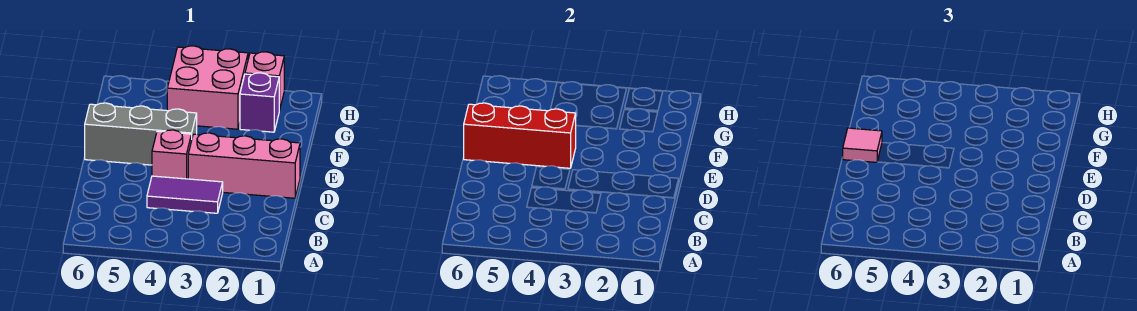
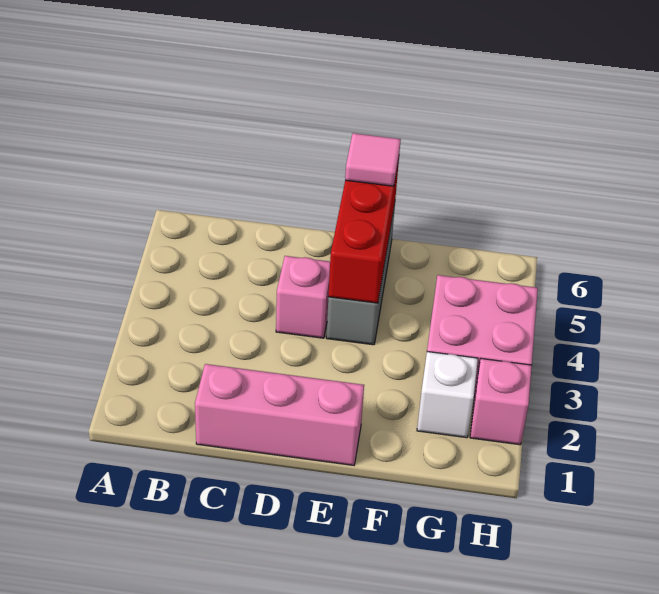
purple 1x2 tile [147,176,223,213] -> none
pink 1x3 brick [188,133,300,198] -> pink 1x3 brick turned to [195,364,364,465]
purple 1x1 brick [240,73,279,132] -> white 1x1 brick [417,352,478,438]

